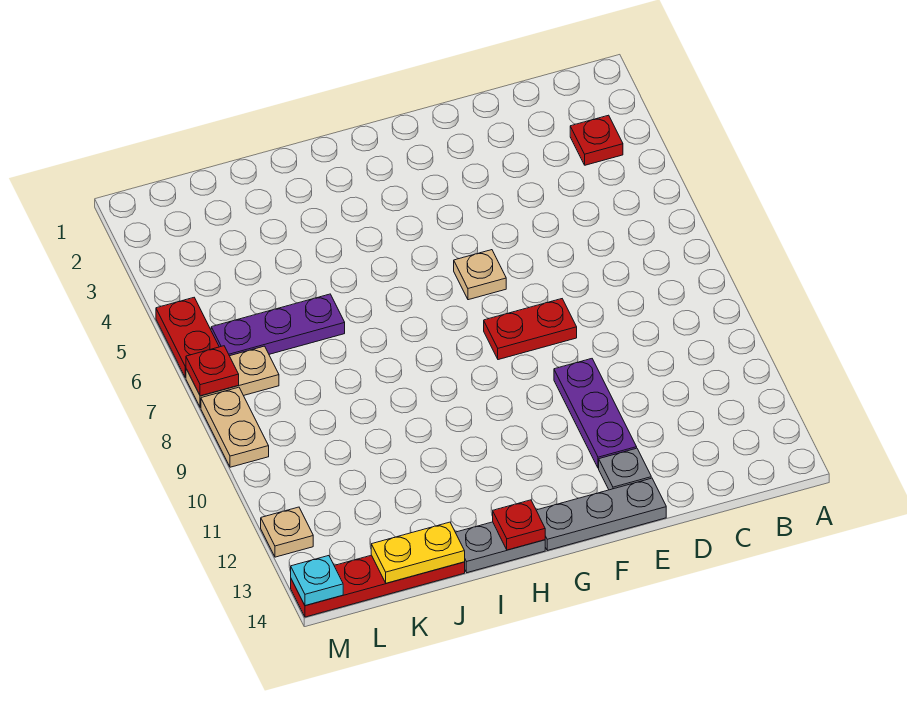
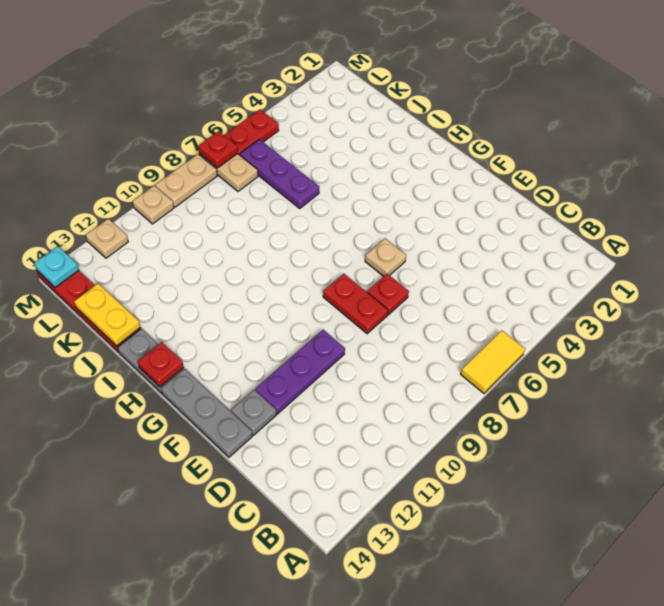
none -> yellow 1x2 tile [461,331,525,393]
red 1x1 plate [570,115,623,165] -> red 1x1 plate moved to [367,274,409,315]
none -> tan 1x1 plate [133,186,174,224]

